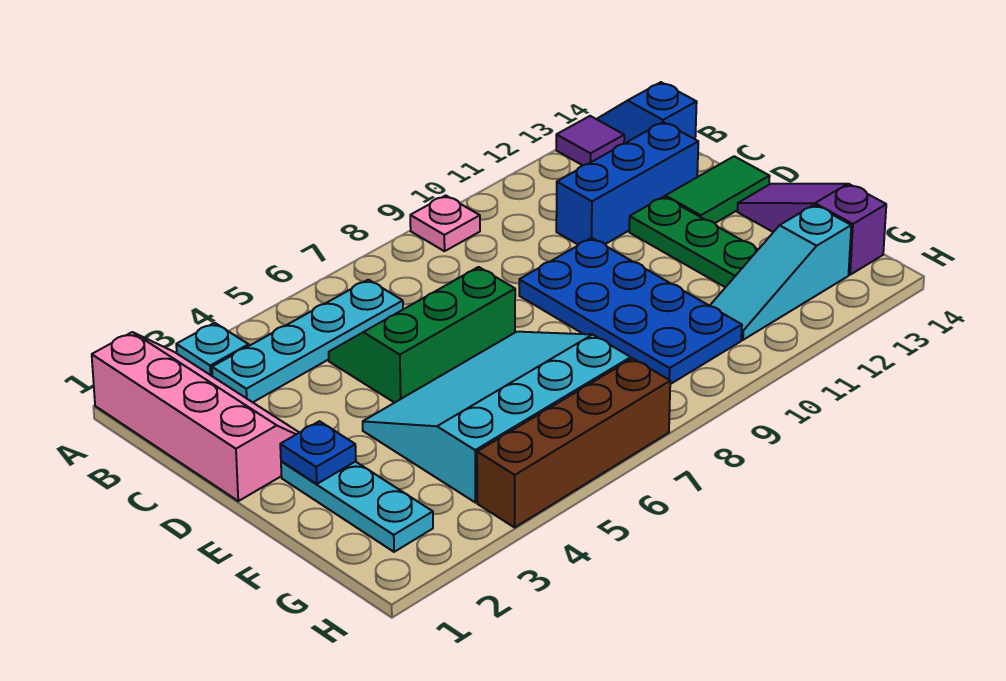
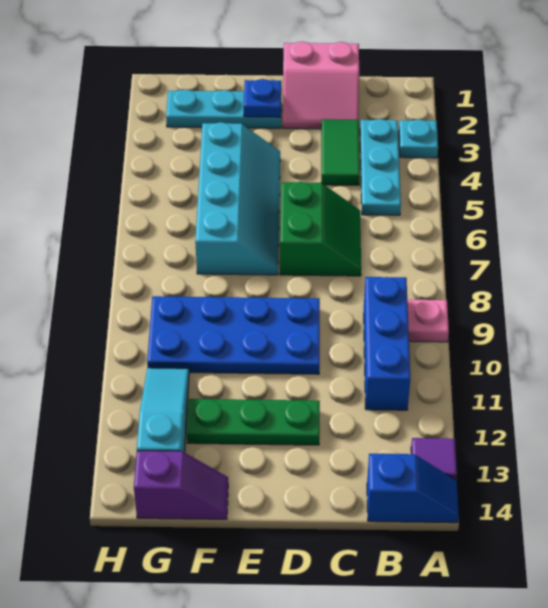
pink 2x4 slope [92,332,299,501] -> pink 2x2 slope [283,42,359,129]
cyan 1x4 plate [212,280,403,402] -> cyan 1x3 plate [360,119,401,215]
green 2x3 slope [329,267,515,403] -> green 2x2 slope [280,182,361,276]
blue 1x3 brick [556,122,698,244] -> blue 1x3 brick moved to [364,277,410,410]
green 1x2 tile [665,156,770,223] -> green 1x2 tile moved to [321,119,360,185]
cyan 3x4 slope [363,332,631,503] -> cyan 2x4 slope [195,122,280,275]
purple 1x3 slope [738,184,886,275] -> purple 1x2 slope [134,451,228,519]
brown 1x4 brick [477,358,670,527] -> none

